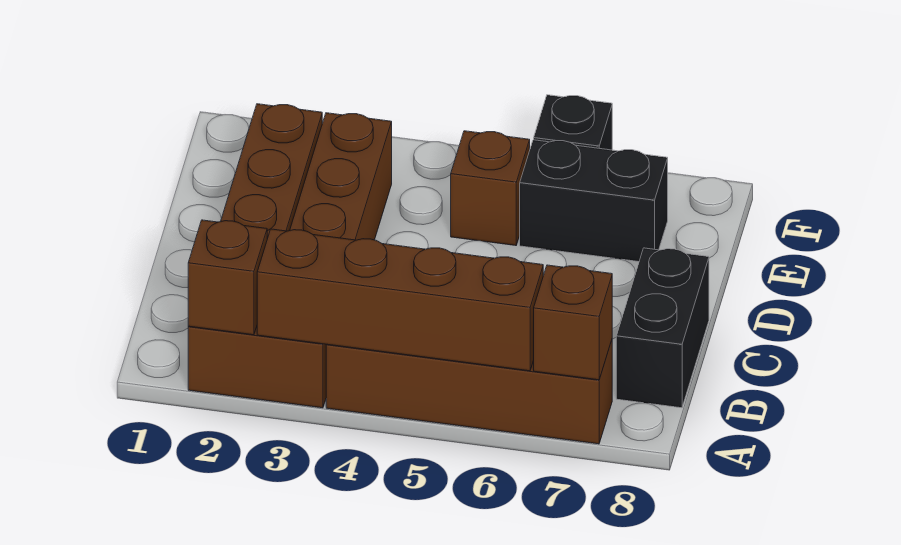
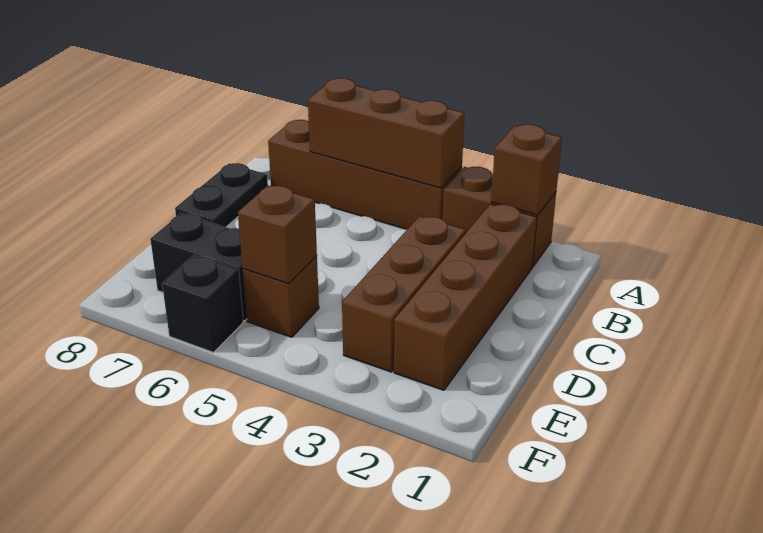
brown 1x4 brick [257,229,543,371] -> brown 1x3 brick [308,78,464,188]
brown 1x1 brick [534,265,612,380] -> brown 1x1 brick moved to [238,186,317,284]
black 1x2 brick [616,248,709,408] -> black 1x2 plate [175,163,268,227]

